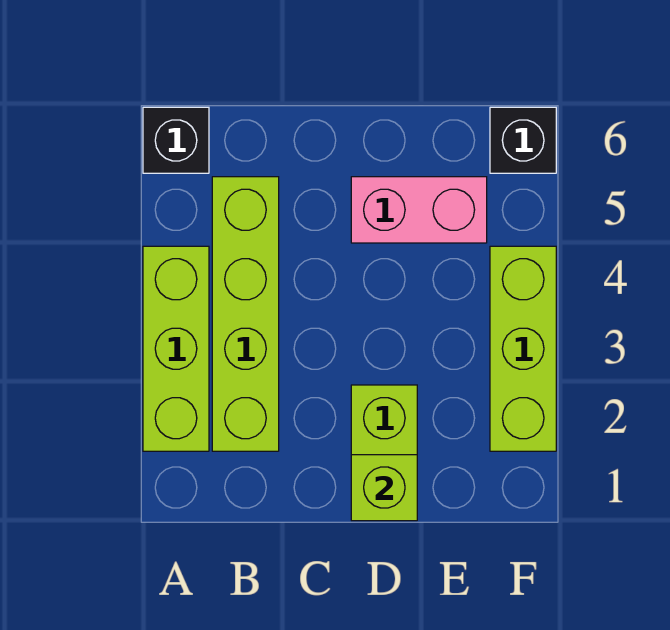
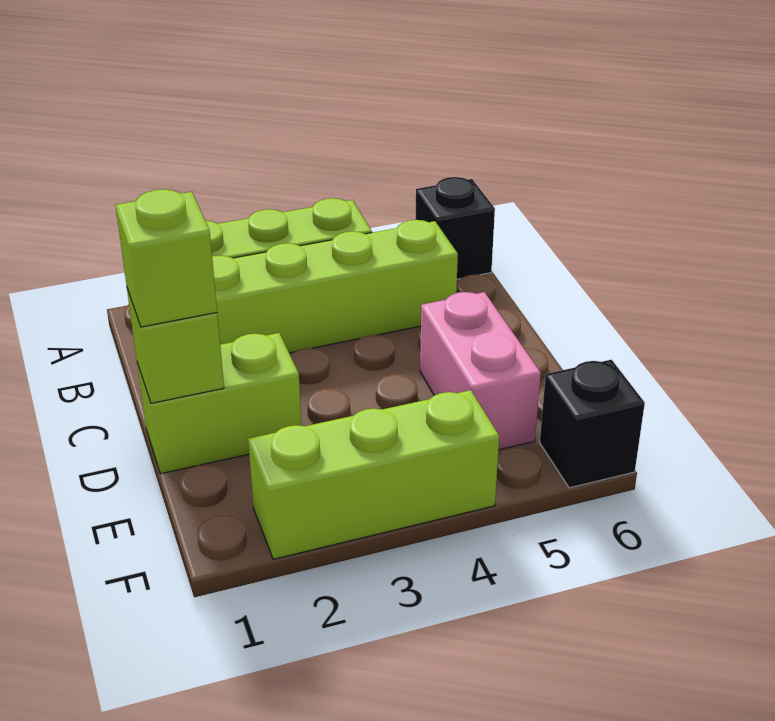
none -> lime 1x1 brick [115,189,217,327]

